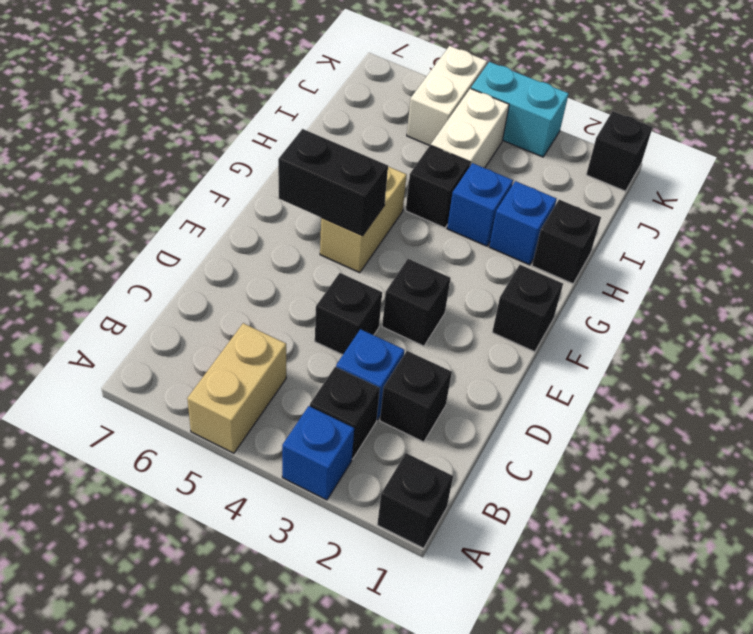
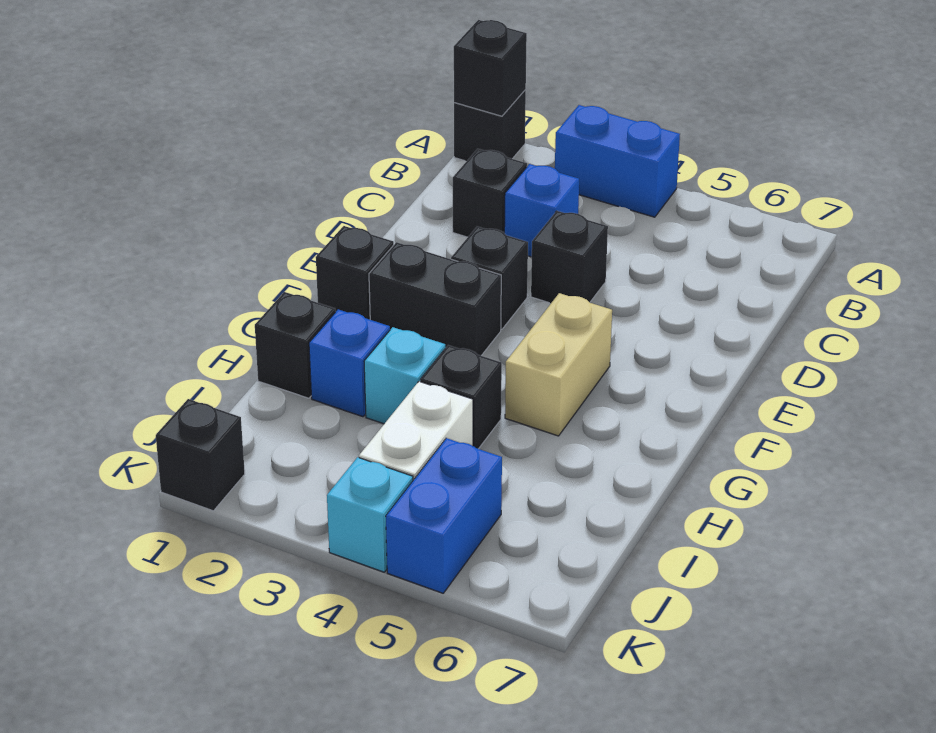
blue 1x1 brick [282,406,354,500] -> blue 1x2 brick [555,105,680,217]
tan 1x2 brick [187,323,286,453] -> none
black 1x1 brick [310,367,380,459] -> black 1x1 brick moved to [454,20,527,116]
black 1x2 brick [278,129,388,236] -> black 1x2 brick moved to [369,242,501,356]
blue 1x1 brick [447,163,513,246] -> cyan 1x1 brick [364,327,445,424]
white 1x2 brick [407,46,487,146] -> blue 1x2 brick [386,438,502,593]
cyan 1x2 brick [471,62,569,157] -> cyan 1x1 brick [327,457,413,572]

